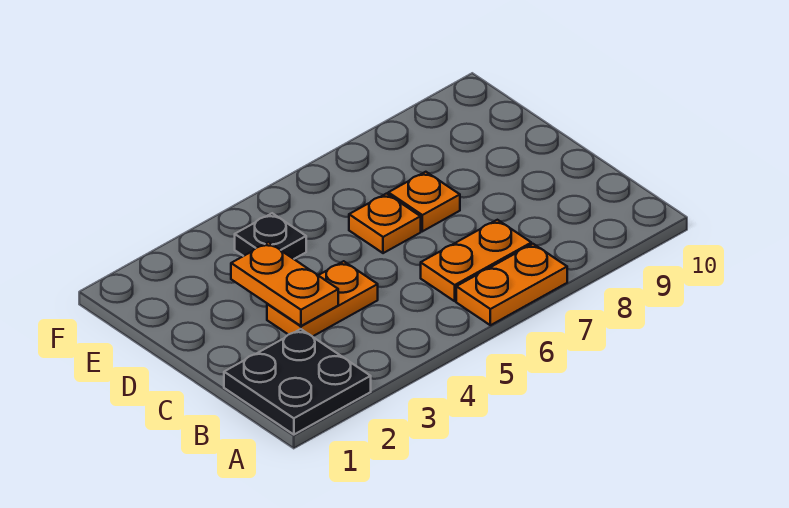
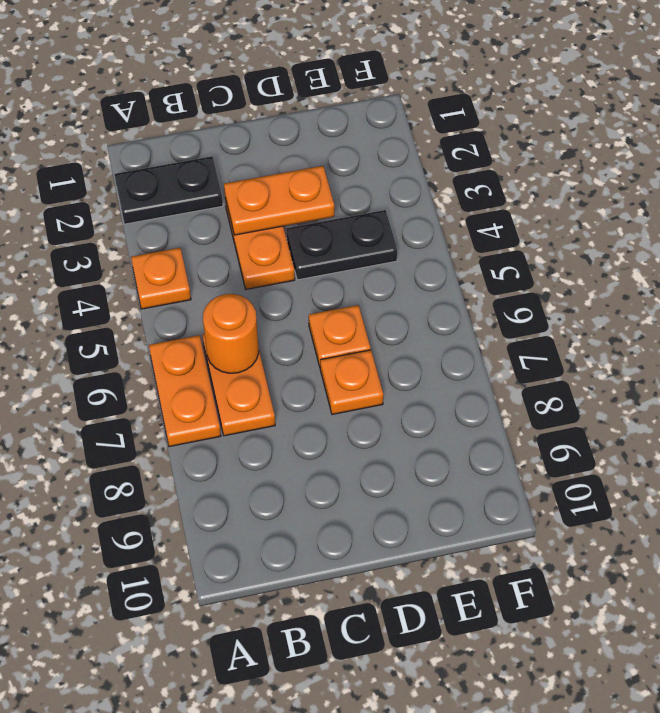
black 2x2 plate [224,329,371,435] -> black 1x2 plate [114,156,223,224]
none -> orange 1x1 plate [131,248,191,309]
none -> orange 1x1 round brick [203,294,259,373]
black 1x1 plate [235,213,306,259] -> black 1x2 plate [286,210,397,280]

